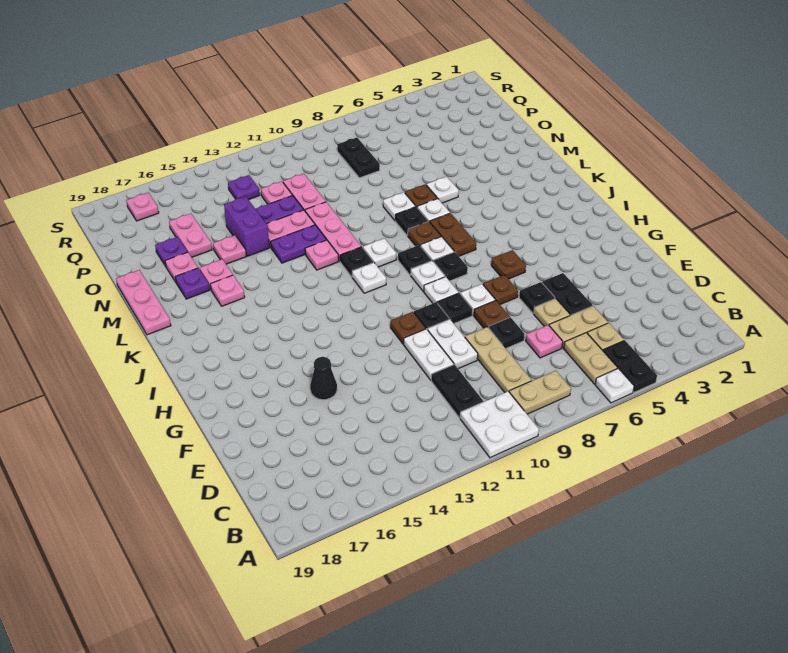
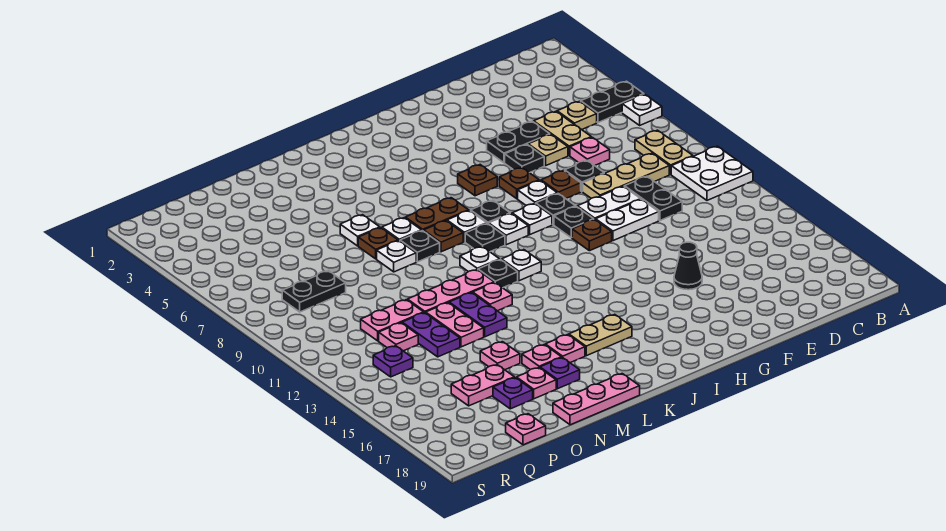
tan 1x2 plate [564,333,618,384] -> tan 1x2 plate moved to [569,314,632,356]
black 1x2 plate [431,365,483,418] -> black 1x2 plate turned to [624,176,682,220]
purple 1x2 brick [224,197,270,256] -> none
pink 1x1 plate [126,193,159,221] -> pink 1x1 plate moved to [506,414,546,445]

